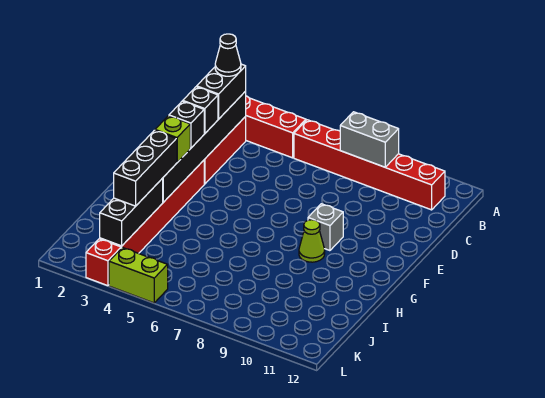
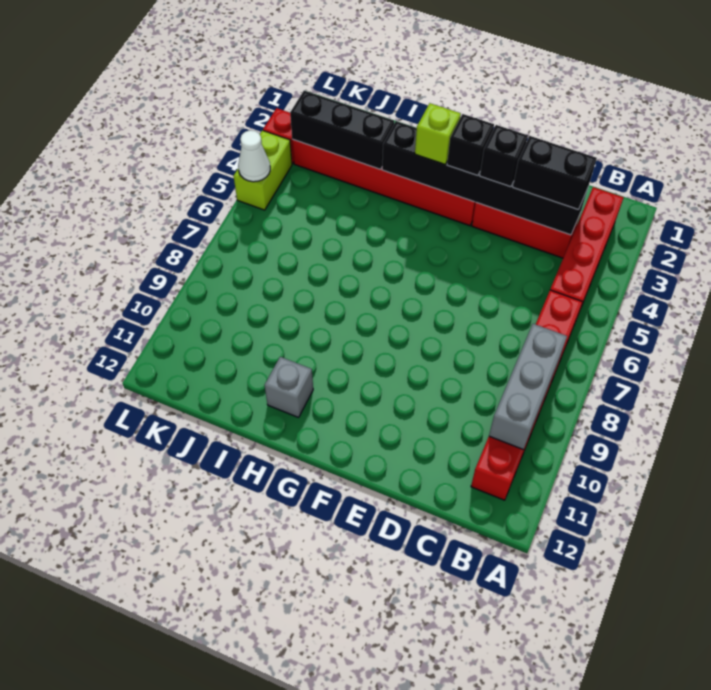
grey 1x2 brick [340,112,399,167] -> grey 1x3 brick [489,324,567,450]
black 1x1 cone [215,34,241,76] -> none
grey 1x1 brick [308,204,343,251] -> grey 1x1 brick moved to [265,357,313,417]
lime 1x1 cone [299,220,325,262] -> none
black 1x3 brick [114,130,177,206] -> none
none -> white 1x1 cone [238,130,270,182]

